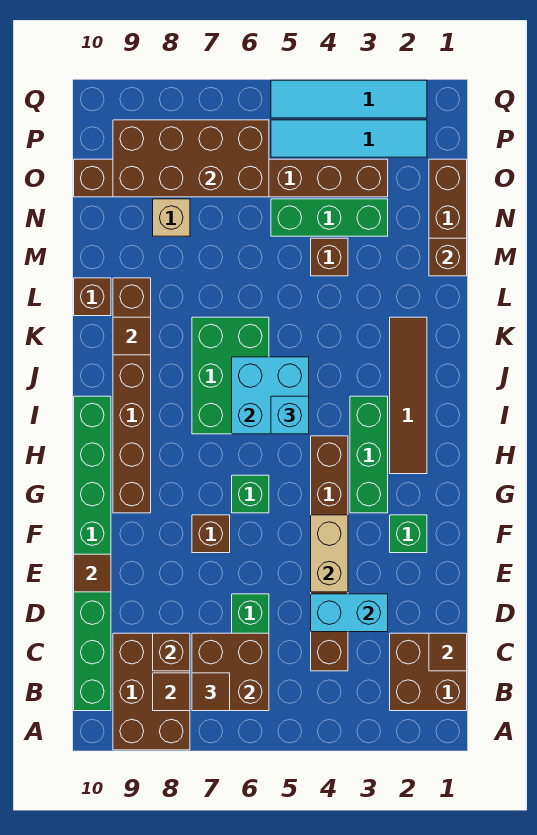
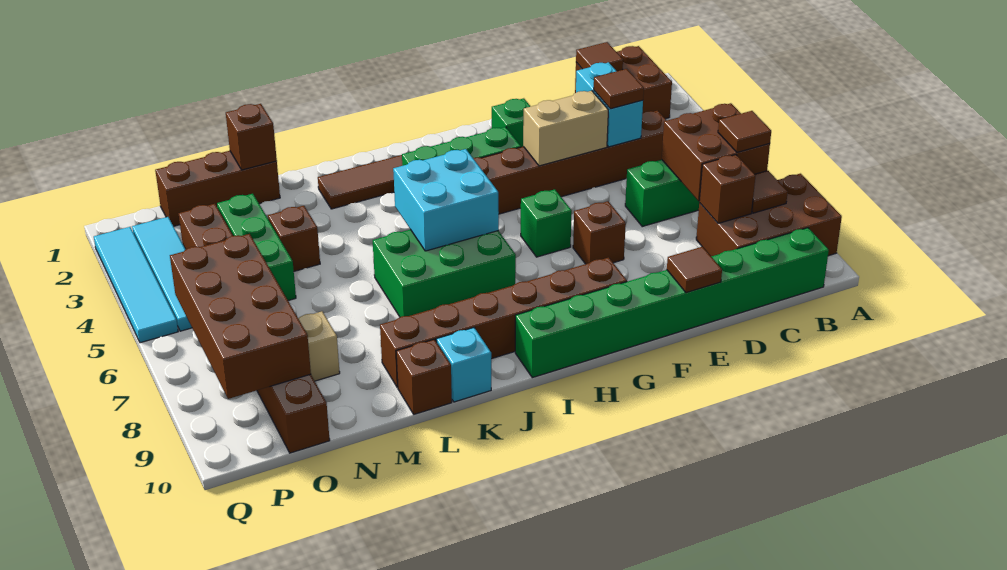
cyan 1x1 brick [271,396,309,434] -> cyan 1x1 brick moved to [436,328,491,402]
brown 1x1 tile [113,317,151,355] -> brown 1x1 tile moved to [594,69,644,109]

